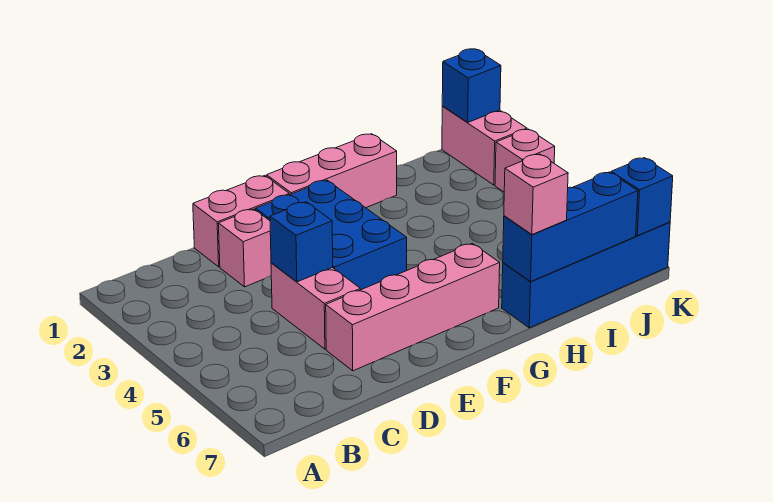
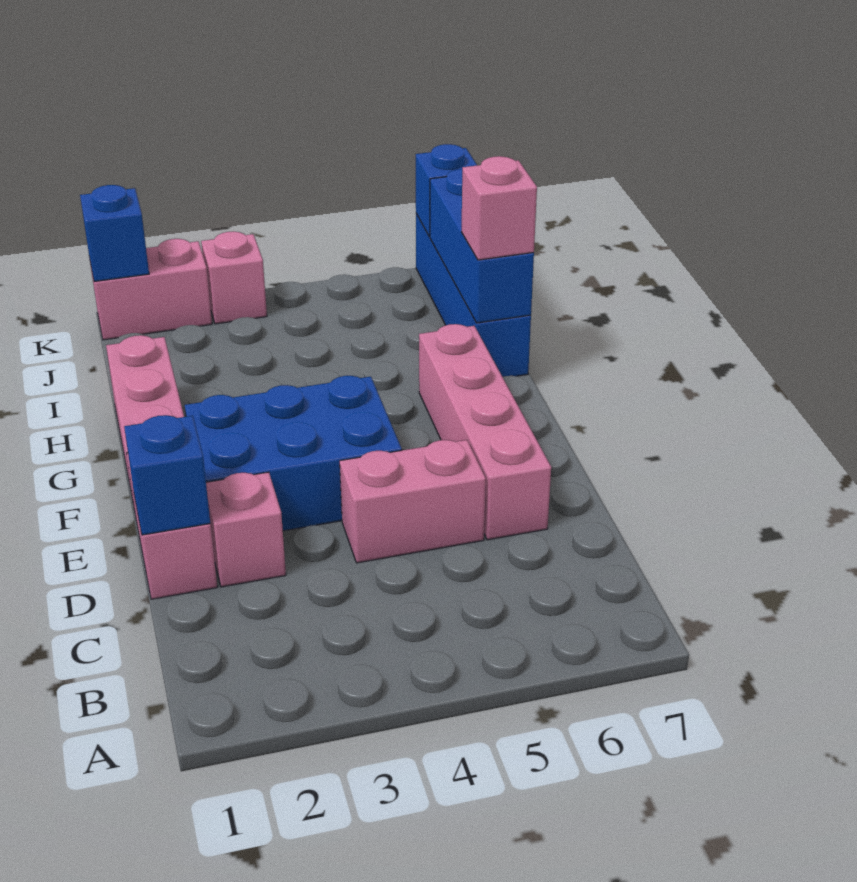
blue 1x1 brick [270,202,333,282] -> blue 1x1 brick moved to [124,415,210,535]

